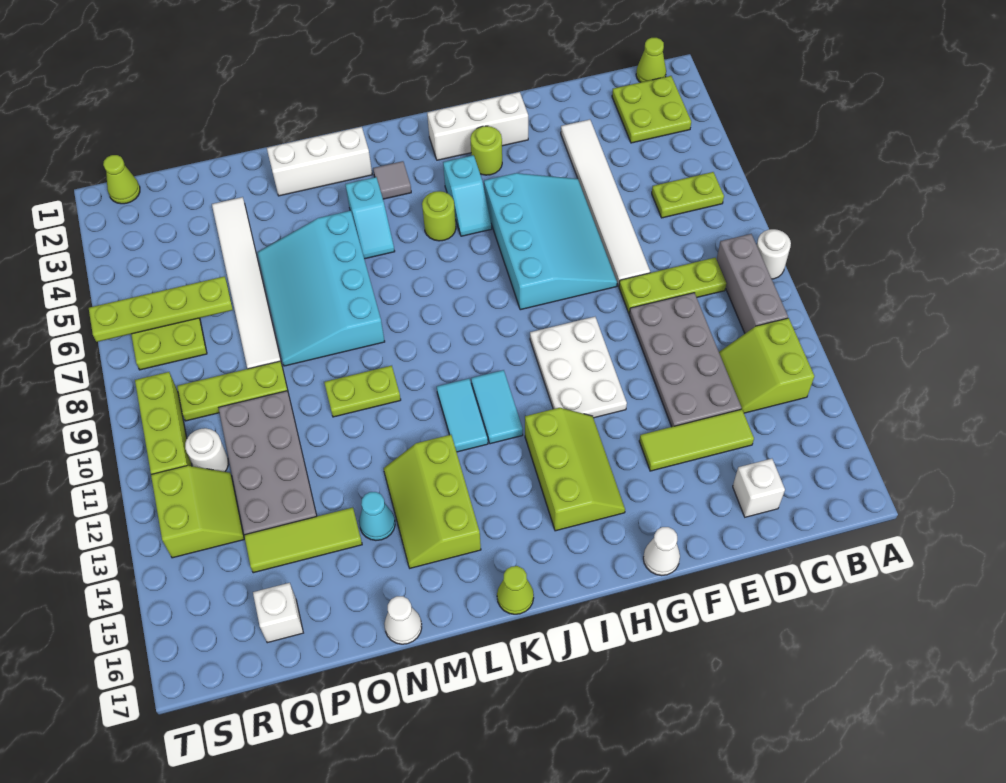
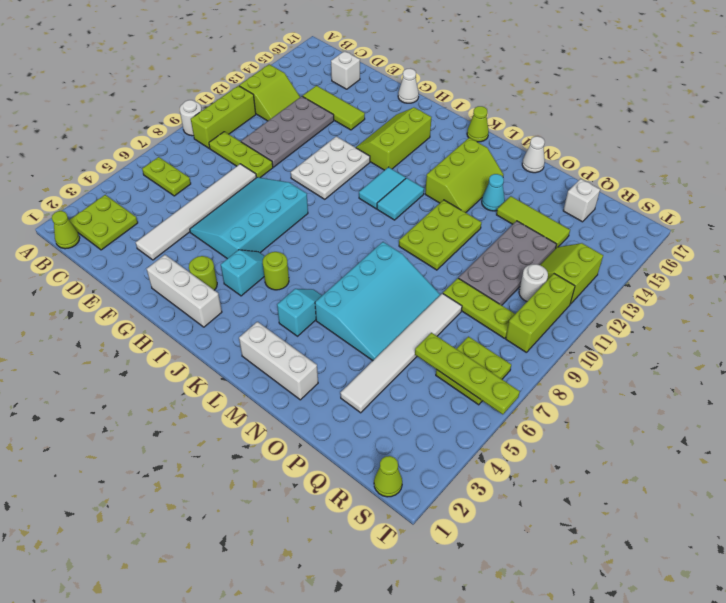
grey 1x3 brick [717,234,788,333] -> lime 1x3 brick [191,86,256,148]
grey 1x1 tile [373,161,411,199] -> none
lime 1x2 plate [324,366,401,417] -> lime 2x3 plate [399,200,481,270]

